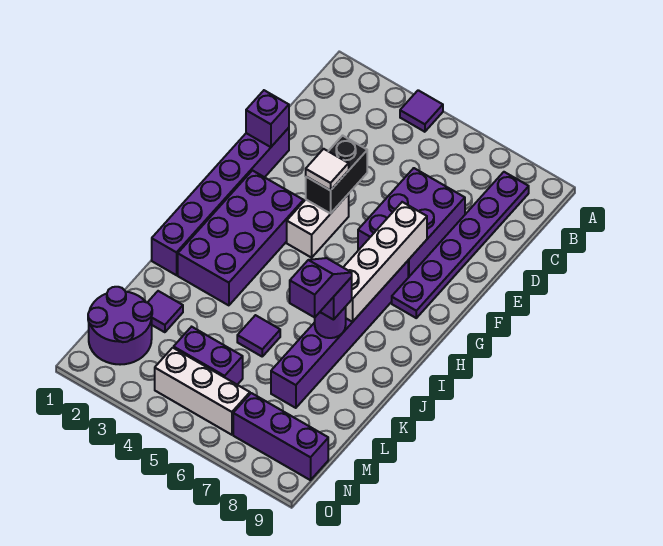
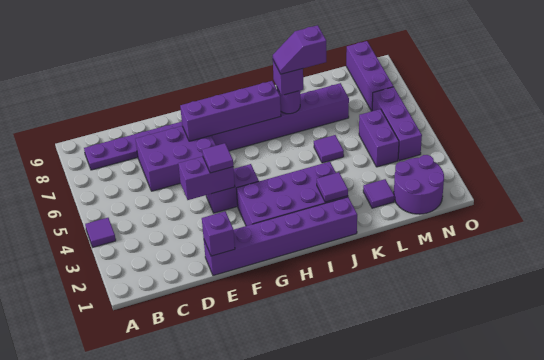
black 1x2 brick [306,136,367,213] -> purple 1x2 brick [178,156,235,200]
white 1x2 brick [287,194,349,258] -> purple 1x2 brick [206,164,259,213]
white 1x1 tile [306,149,349,191] -> purple 1x1 tile [202,143,233,173]
white 1x4 brick [343,202,427,322] -> purple 1x4 brick [180,81,281,141]
none -> purple 1x1 tile [317,172,348,202]
white 1x3 brick [155,348,250,435] -> purple 1x3 brick [372,87,422,161]

